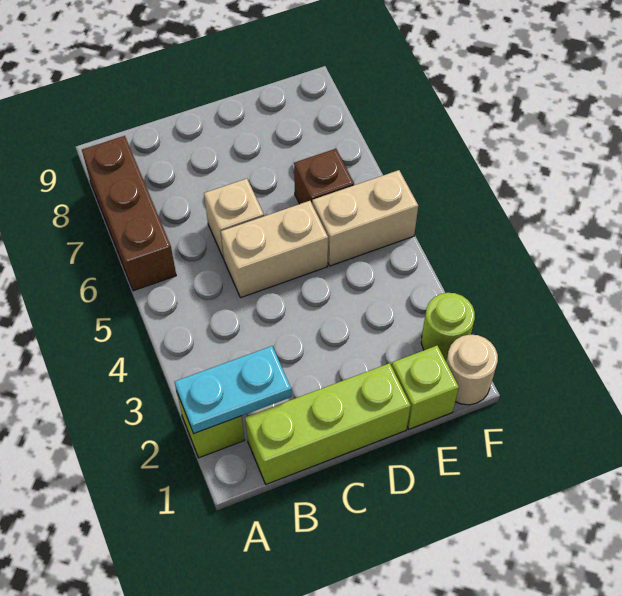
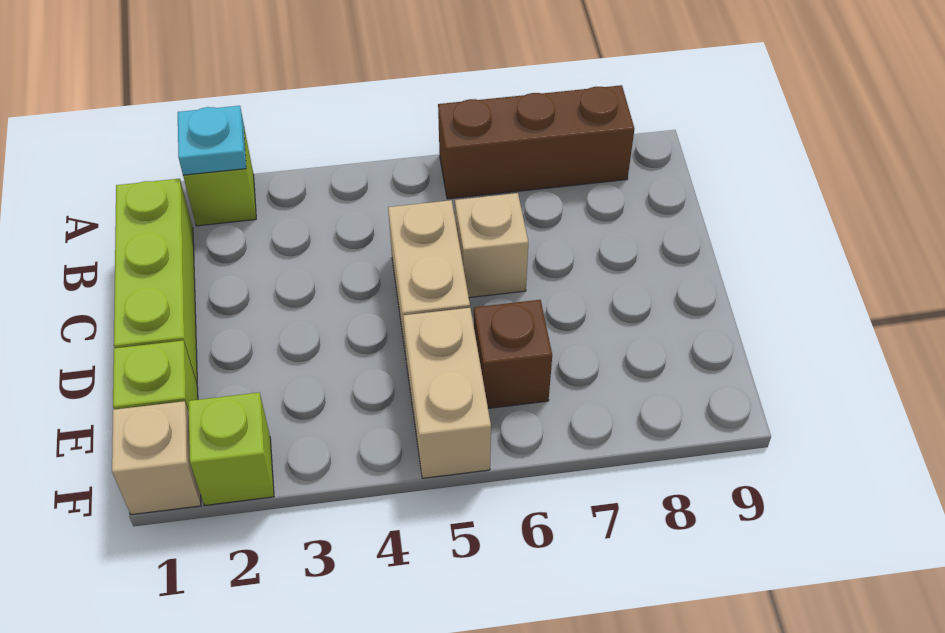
cyan 1x2 plate [175,346,291,434] -> cyan 1x1 plate [178,106,246,175]
tan 1x1 round brick [446,335,498,405] -> tan 1x1 brick [112,401,201,515]
lime 1x1 round brick [421,293,475,361] -> lime 1x1 brick [188,392,274,505]

